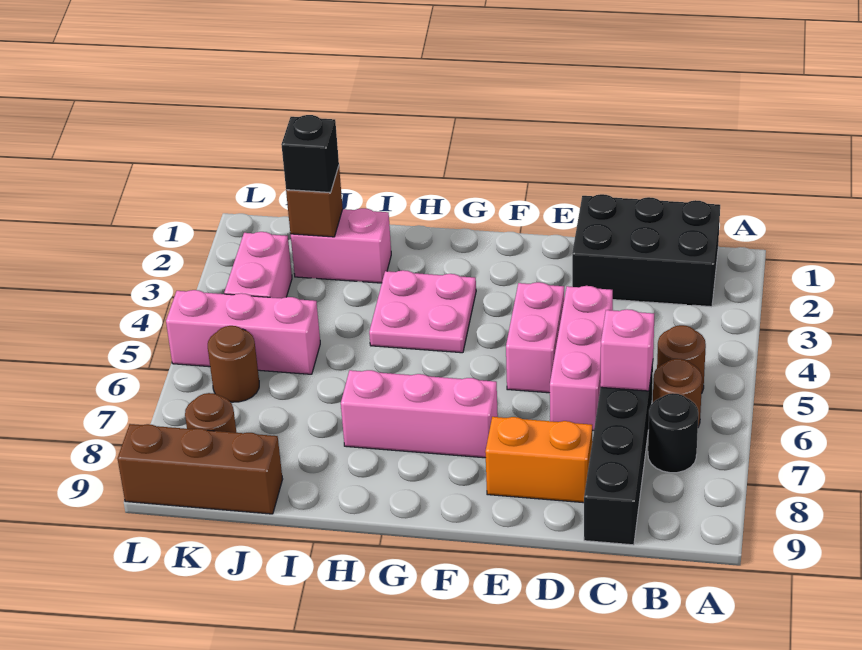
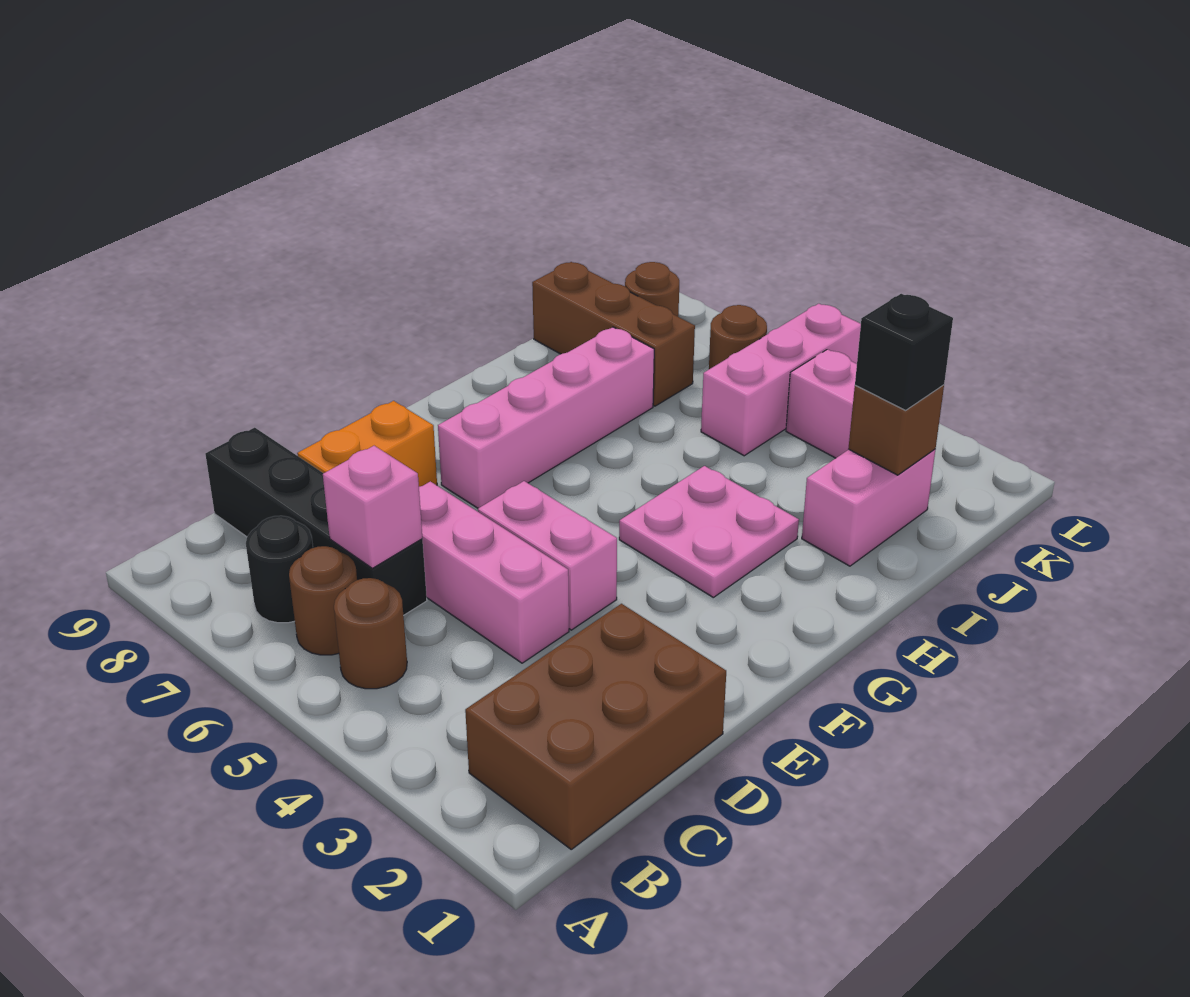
black 2x3 brick [572,194,720,307] -> brown 2x3 brick [465,604,726,849]
pink 1x3 brick [341,370,498,458] -> pink 1x4 brick [438,327,654,508]
brown 1x3 brick [118,424,283,514] -> brown 1x3 brick turned to [532,262,695,406]

